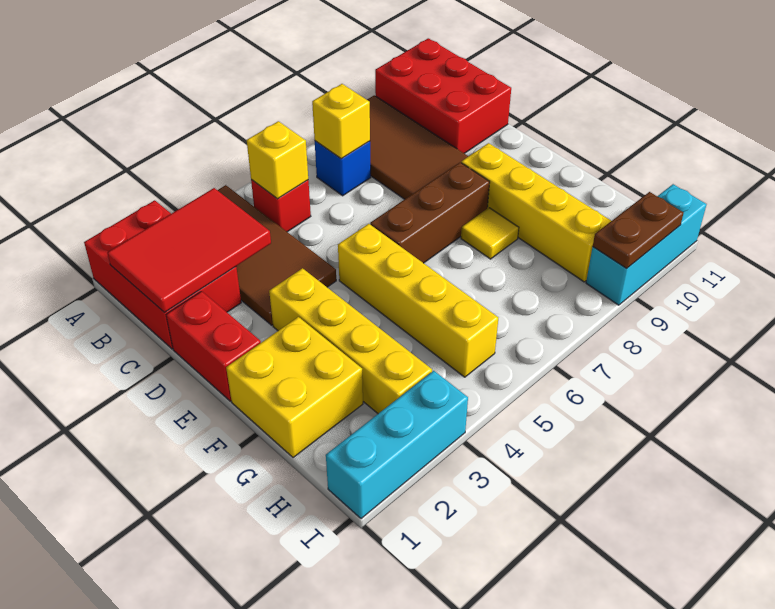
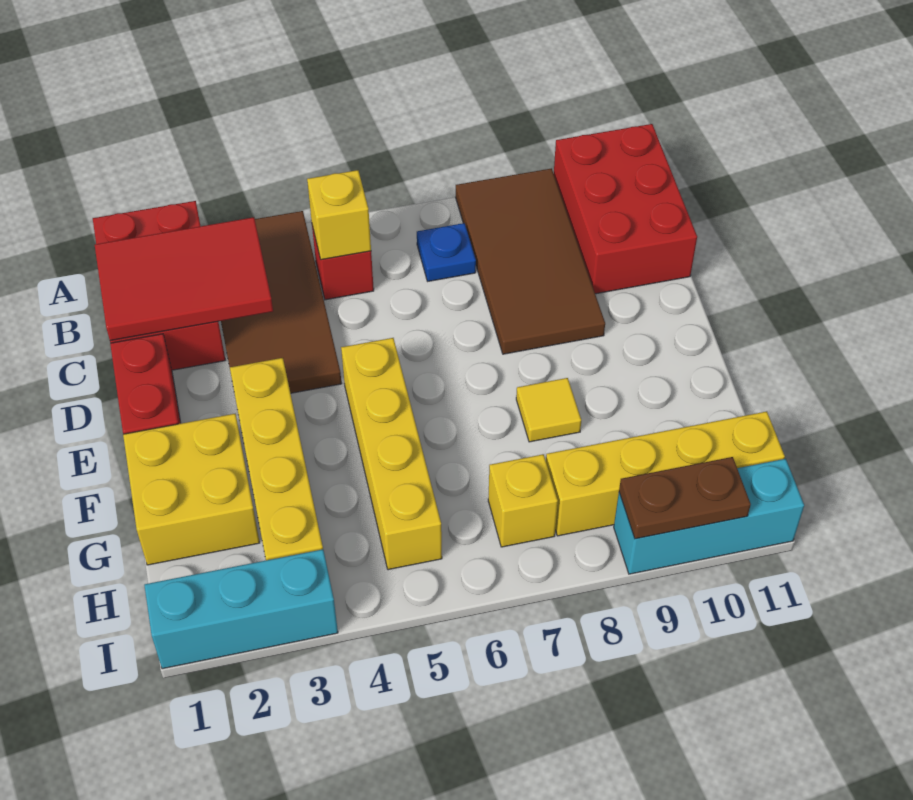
blue 1x1 brick [315,141,371,196] -> blue 1x1 plate [417,223,476,281]
yellow 1x1 brick [312,84,370,158] -> yellow 1x1 brick moved to [488,454,558,547]
brown 1x3 brick [370,162,490,263] -> none
yellow 1x4 brick [461,143,611,282] -> yellow 1x4 brick turned to [546,411,785,536]

